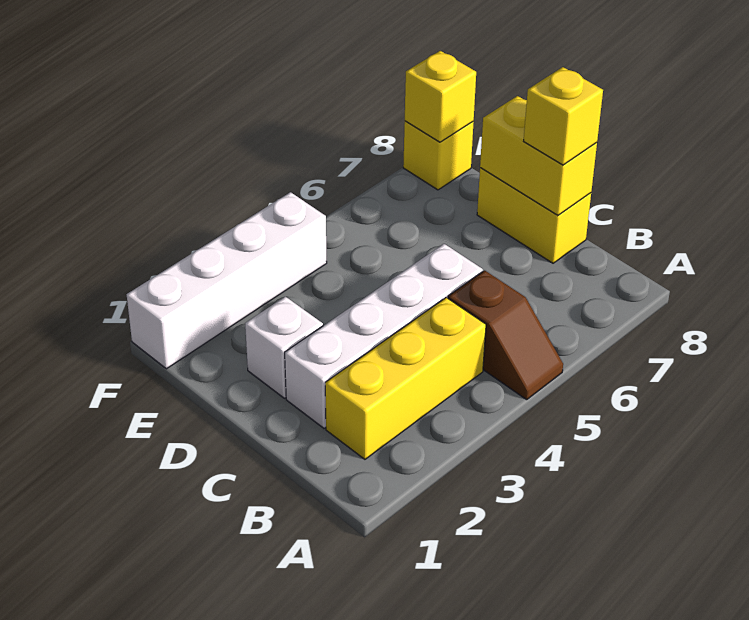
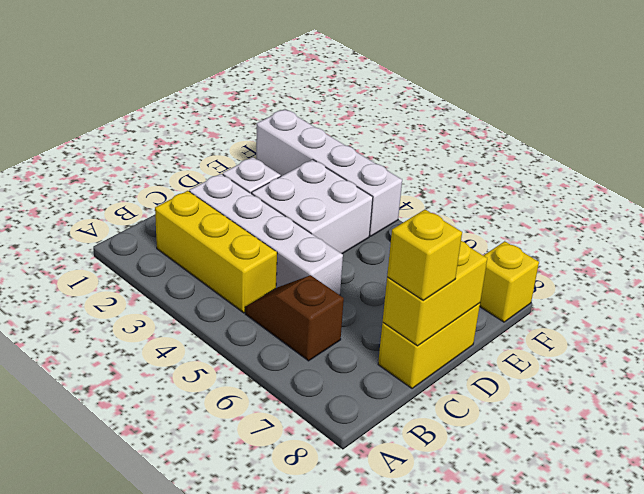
brown 1x2 slope [448,270,563,400] -> brown 1x2 slope turned to [245,275,344,361]
none -> white 2x2 brick [252,160,373,254]
yellow 1x1 brick [405,51,476,142] -> none

